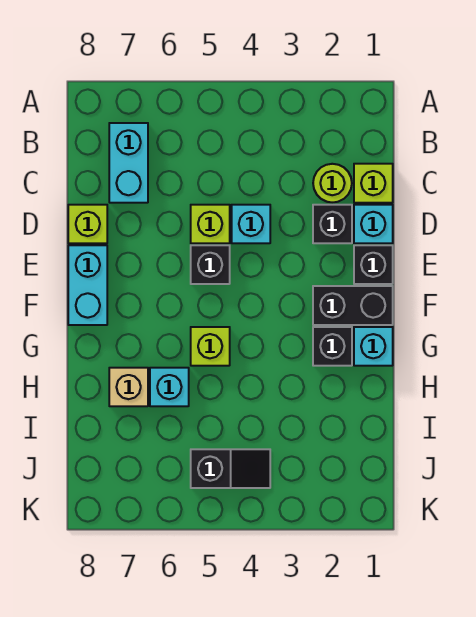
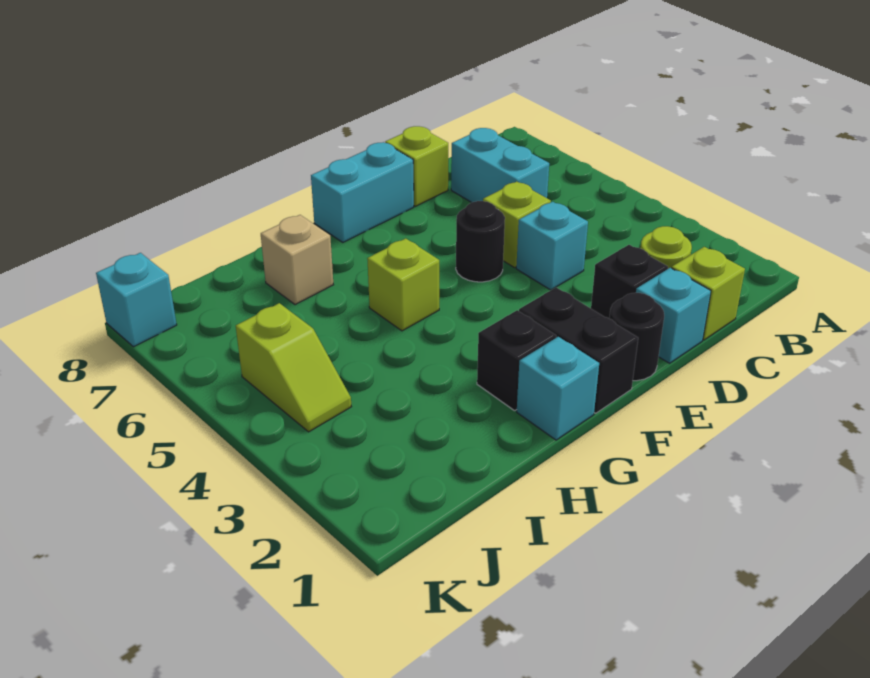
cyan 1x2 brick [109,123,148,203] -> cyan 1x2 brick turned to [451,128,549,203]
black 1x1 brick [354,245,393,284] -> black 1x1 round brick [609,293,664,381]
black 1x1 brick [191,245,230,284] -> black 1x1 round brick [456,201,505,282]
cyan 1x1 brick [150,368,189,406] -> cyan 1x1 brick moved to [96,253,177,347]
black 1x2 slope [191,449,270,488] -> lime 1x2 slope [236,303,351,432]

